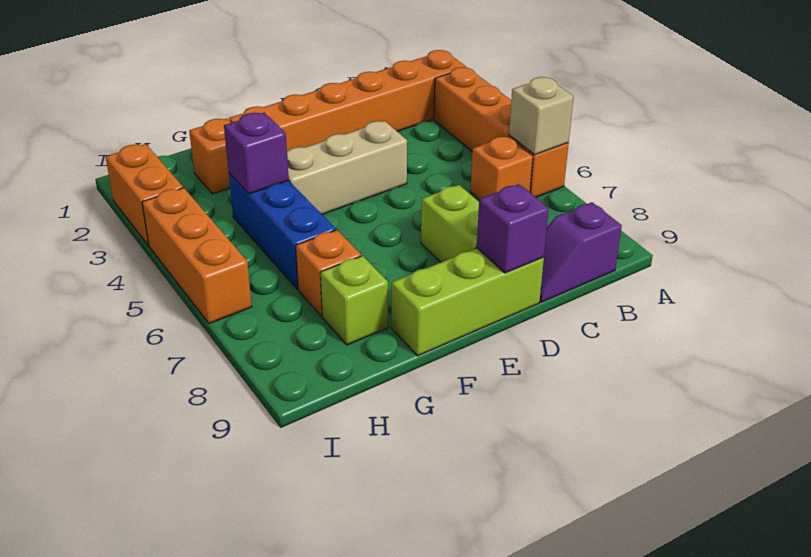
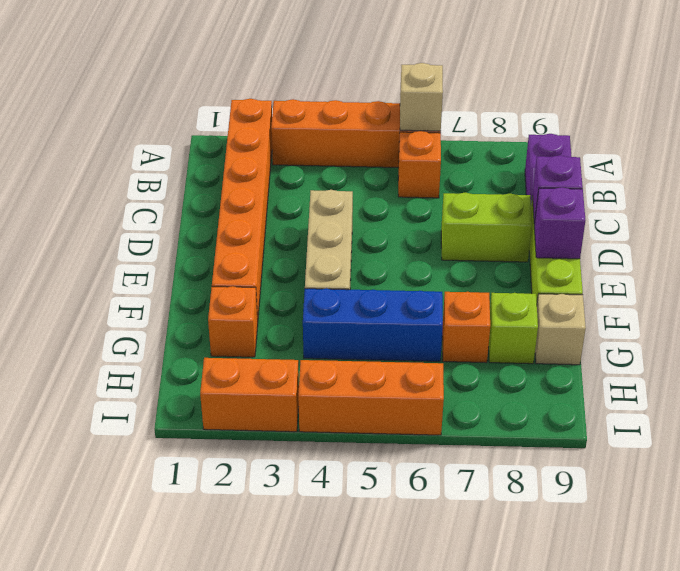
purple 1x1 brick [224,113,289,194] -> purple 1x1 brick moved to [534,187,585,259]
none -> tan 1x1 brick [535,294,586,365]

